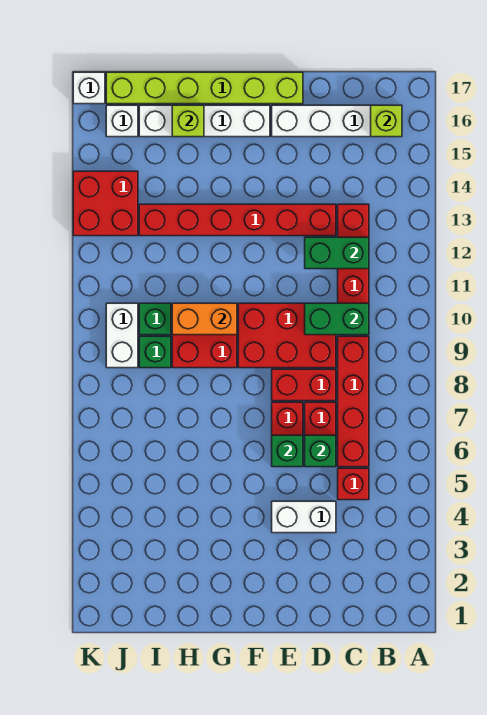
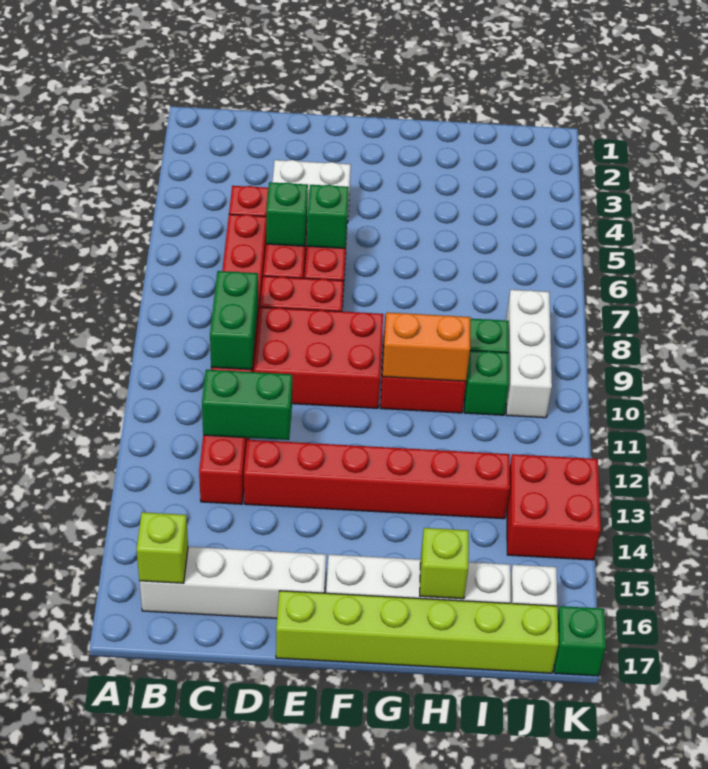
green 1x2 brick [305,303,369,335] -> green 1x2 brick turned to [210,271,258,369]
white 1x2 brick [106,303,138,368] -> white 1x3 brick [506,290,552,418]
white 1x1 brick [73,72,105,104] -> green 1x1 brick [554,606,606,676]

